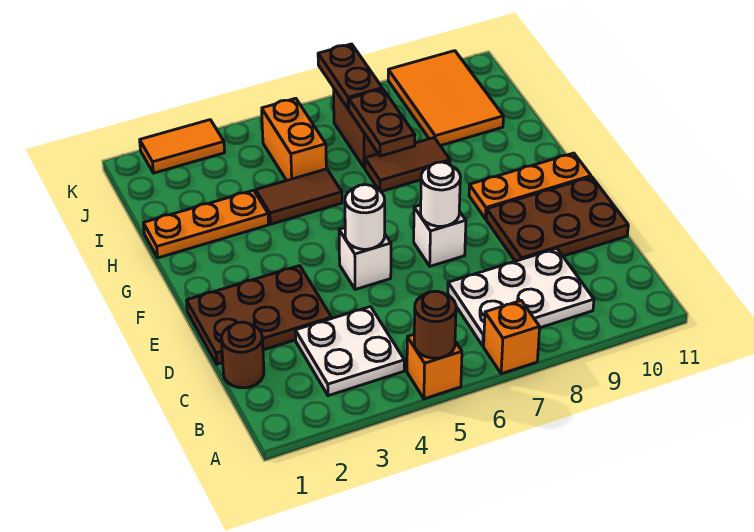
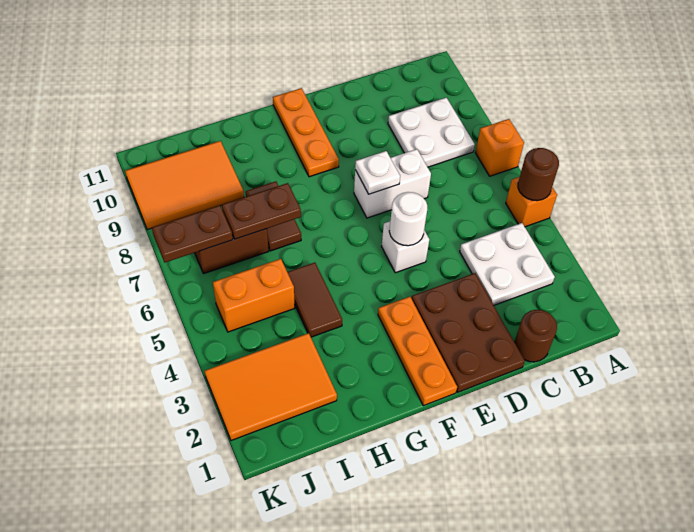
white 2x3 plate [448,249,594,346] -> white 2x2 plate [388,98,475,167]
brown 2x3 plate [486,177,628,261] -> none
white 1x1 brick [414,205,466,266] -> white 1x2 brick [354,149,431,218]
white 1x1 round brick [421,162,460,226] -> white 1x1 plate [355,151,400,194]
orange 1x3 plate [143,190,269,258] -> orange 1x3 plate moved to [378,297,457,406]
orange 1x2 tile [140,120,225,173] -> orange 2x3 tile [205,333,337,441]

